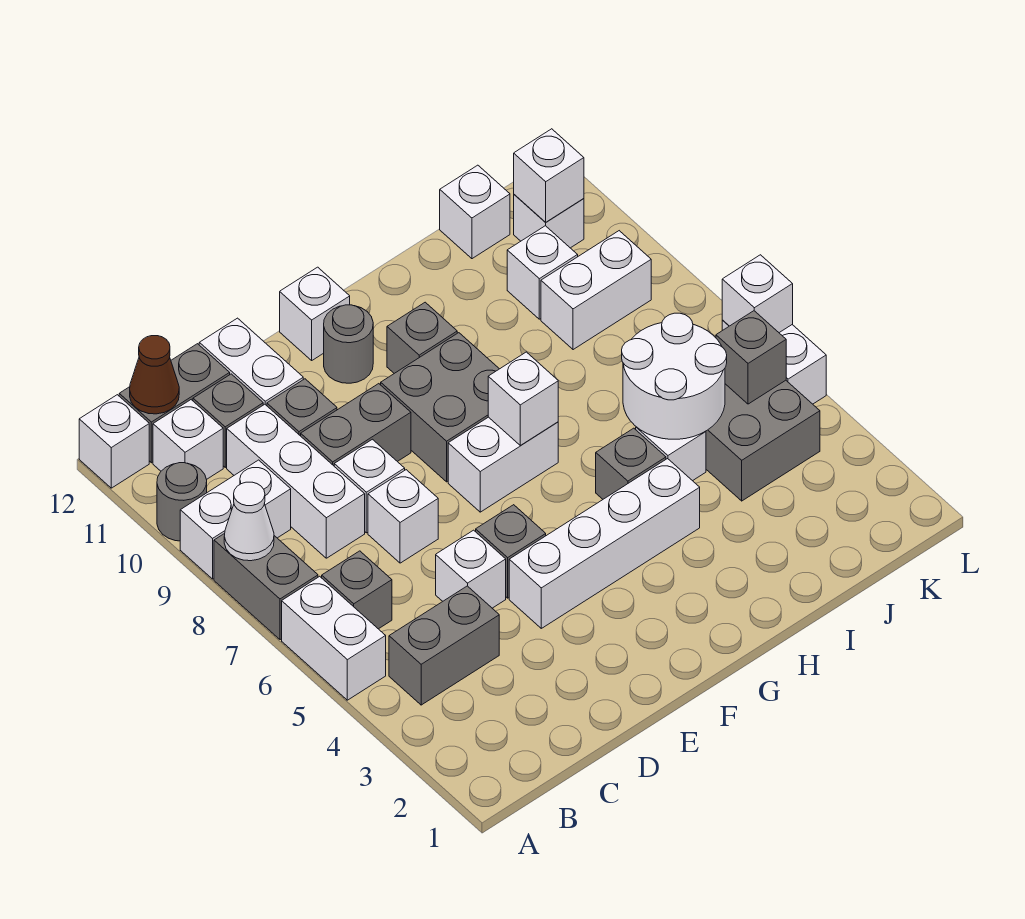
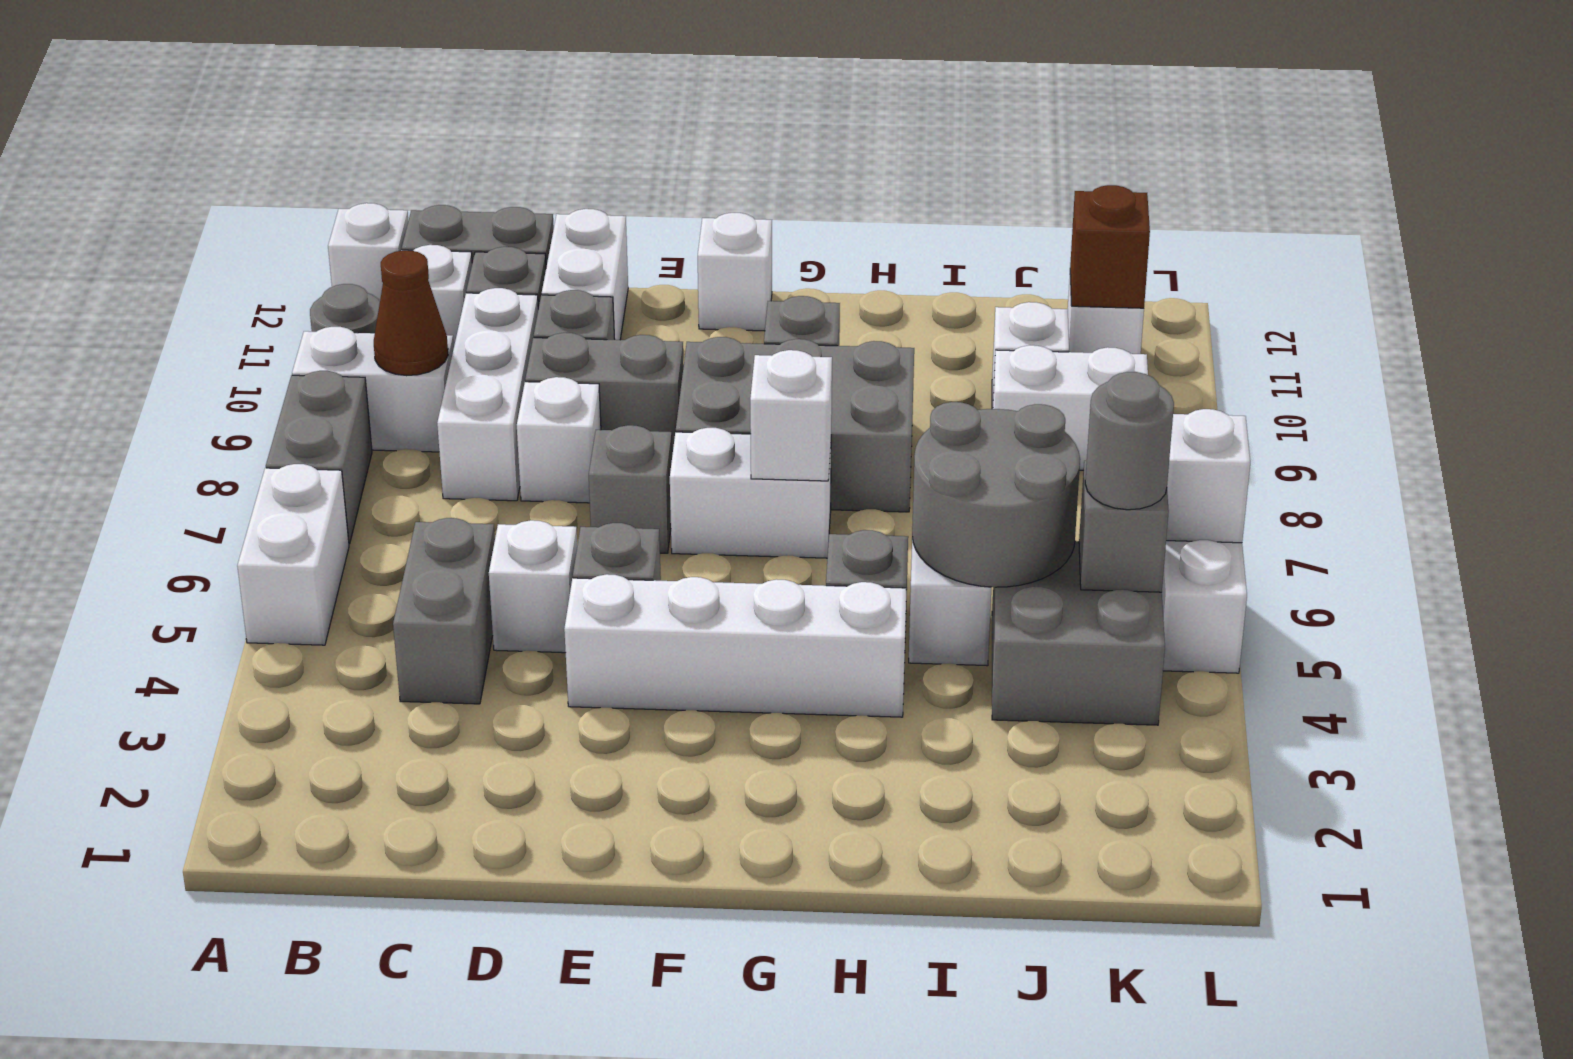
white 1x1 cone [224,482,274,561] -> none
grey 1x2 brick [389,586,499,705] -> grey 1x2 brick turned to [393,518,495,704]
grey 1x1 brick [322,551,392,629] -> grey 1x1 brick moved to [589,425,672,553]
brown 1x1 cone [130,336,179,414] -> brown 1x1 cone moved to [374,250,448,376]
white 1x1 brick [368,470,438,563] -> none
grey 2x2 brick [381,333,499,482] -> grey 2x3 brick [676,337,914,512]
grey 1x1 round brick [324,305,373,383] -> grey 1x1 round brick moved to [1085,372,1174,510]
white 2x2 round brick [622,313,727,439] -> grey 2x2 round brick [912,402,1080,587]
white 1x1 brick [440,165,510,259] -> none
white 1x1 brick [514,129,584,222] -> brown 1x1 brick [1070,185,1150,308]

